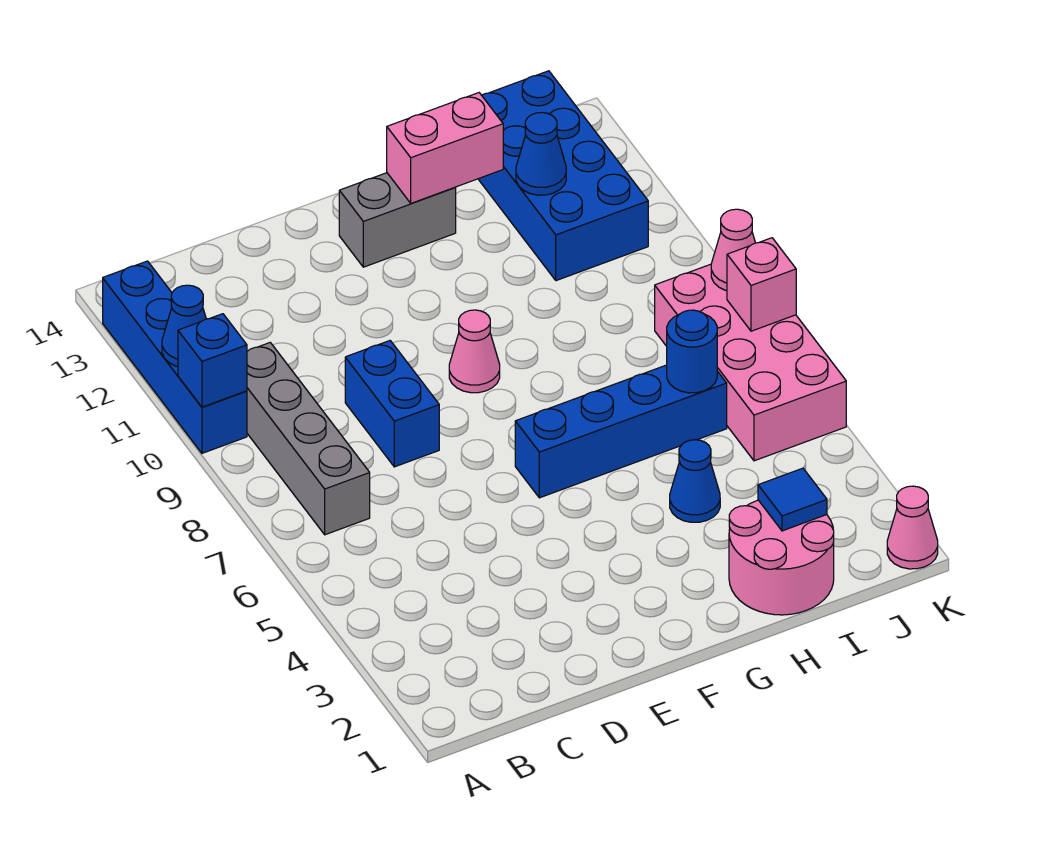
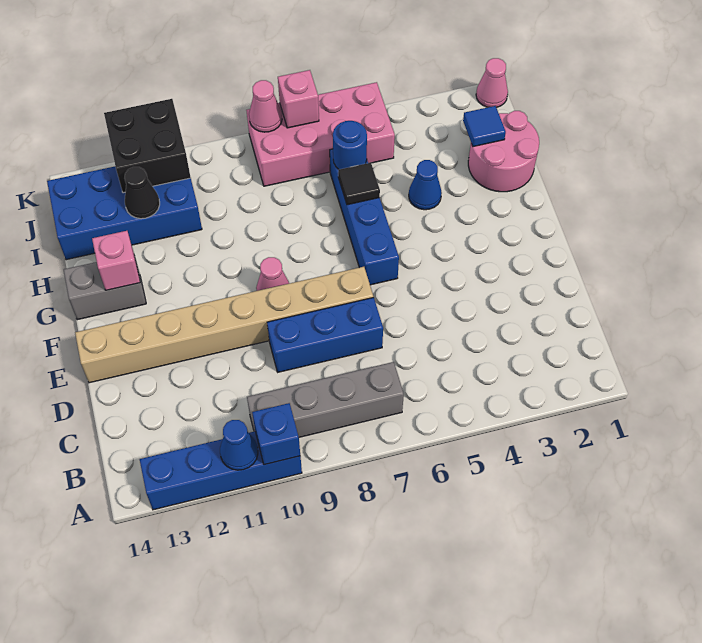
blue 1x2 brick [345,341,439,467] -> blue 1x3 brick [267,297,383,372]
none -> tan 1x8 brick [75,267,373,383]
grey 1x2 brick [339,173,456,267] -> grey 1x2 brick turned to [64,259,146,320]
pink 1x2 brick [387,93,503,203] -> pink 1x1 brick [92,231,140,290]
none -> black 1x1 tile [338,163,380,205]
blue 1x1 cone [516,112,566,195] -> black 1x1 cone [125,167,160,219]
none -> black 2x2 brick [104,99,191,193]

